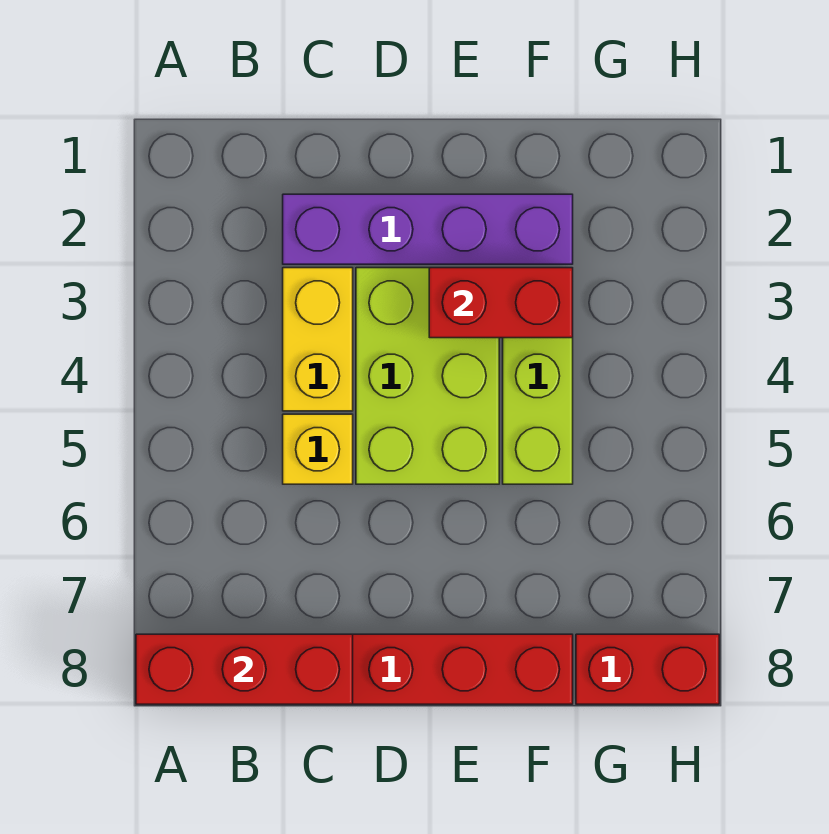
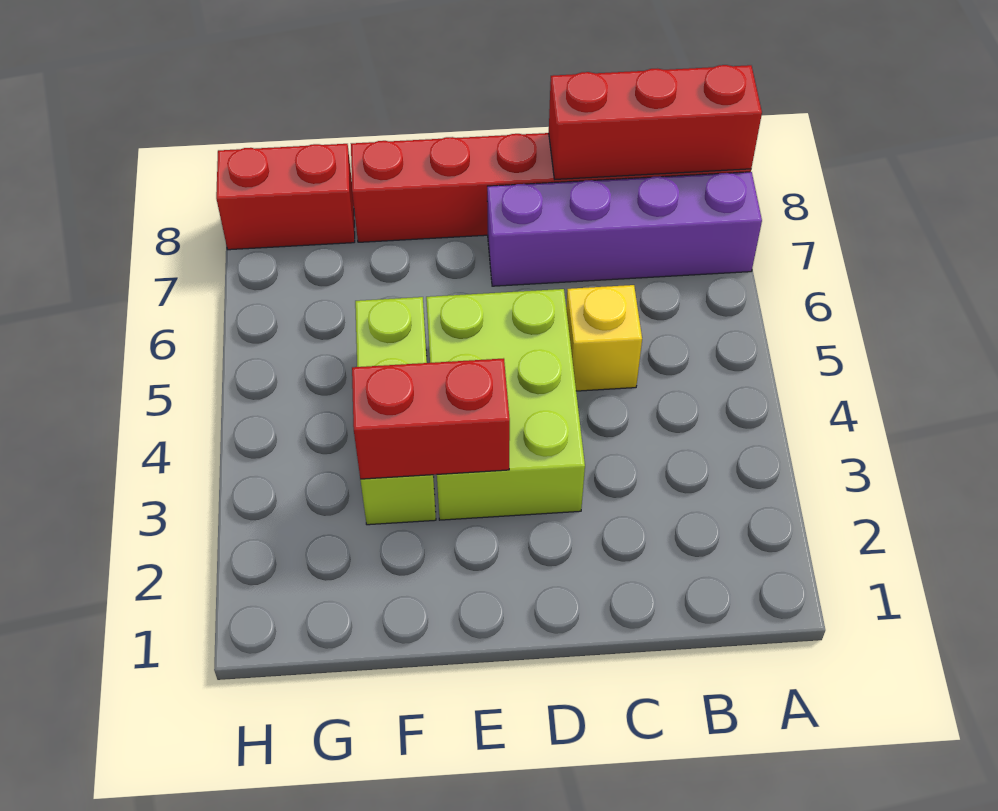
purple 1x4 brick [283,194,573,264] -> purple 1x4 brick moved to [487,172,762,286]
yellow 1x2 brick [283,268,353,411] -> none

